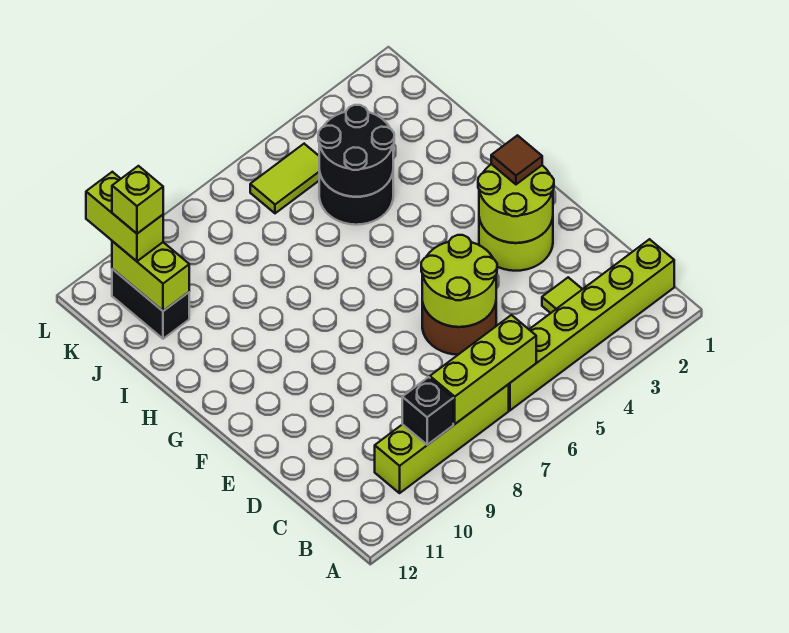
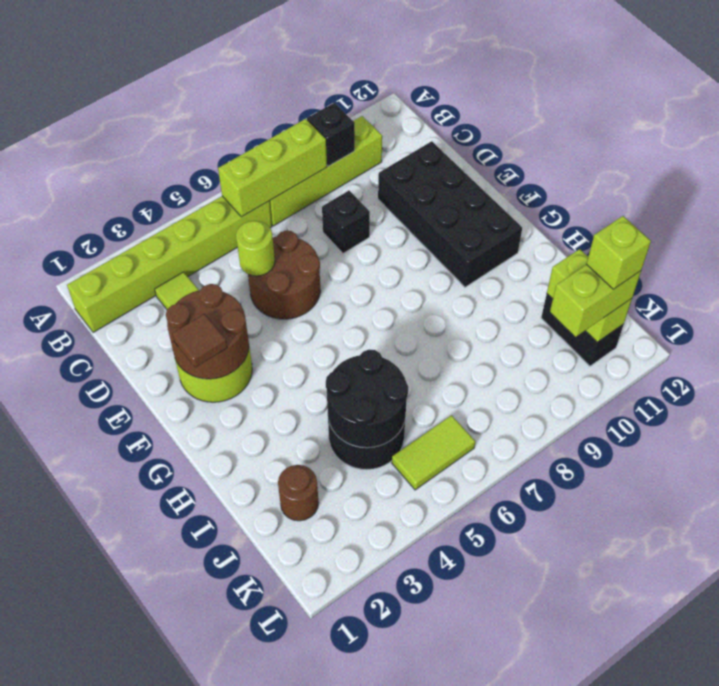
lime 2x2 round brick [421,235,497,327] -> lime 1x1 round brick [236,221,275,276]
none -> black 1x1 brick [322,191,370,253]
none -> black 2x4 brick [378,141,522,287]
lime 2x2 round brick [478,164,554,243] -> brown 2x2 round brick [166,284,249,379]
none -> brown 1x1 round brick [278,465,319,521]
lime 1x2 brick [86,172,163,261] -> lime 1x2 brick turned to [550,264,641,337]

